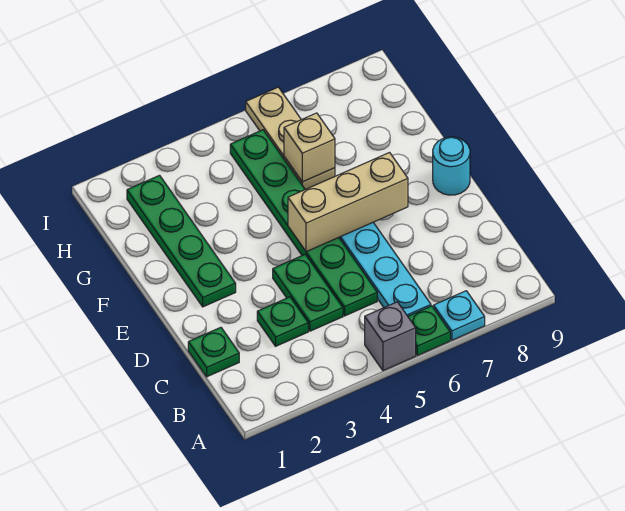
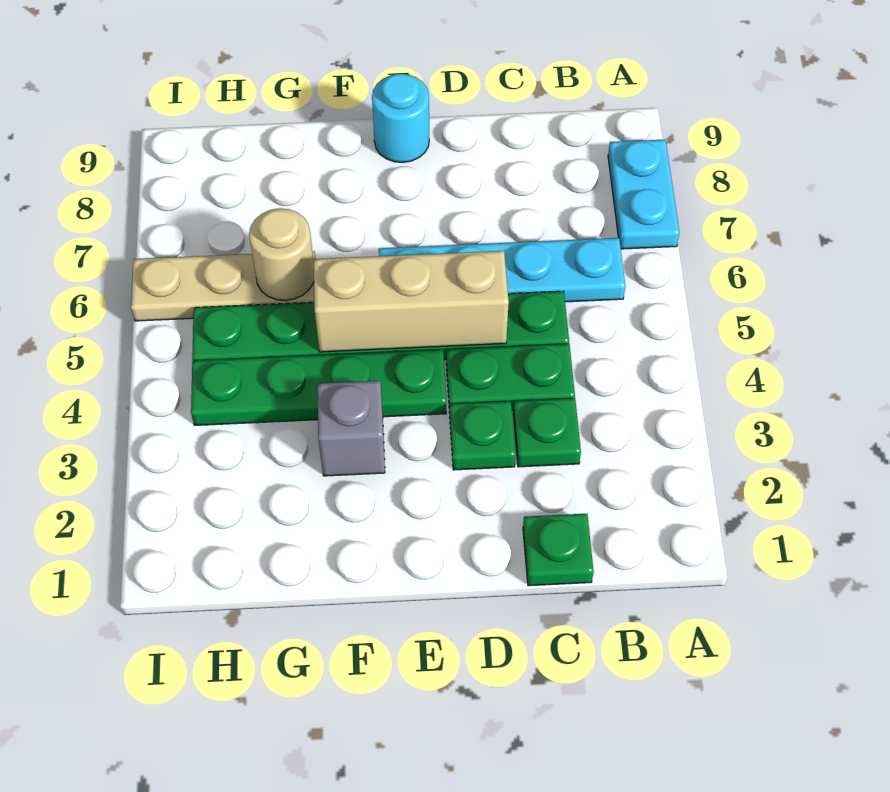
grey 1x1 brick [365,302,416,371] -> grey 1x1 brick moved to [317,381,385,476]
green 1x1 plate [408,306,450,355] -> green 1x1 plate moved to [450,401,516,470]
cyan 1x1 plate [434,291,485,340] -> cyan 1x2 plate [608,140,680,249]
green 1x4 plate [127,175,236,307] -> green 1x4 plate moved to [191,349,446,425]
tan 1x3 brick [288,153,408,252] -> tan 1x3 brick turned to [314,251,509,352]
tan 1x1 brick [284,113,335,182] -> tan 1x1 round brick [249,208,314,301]

